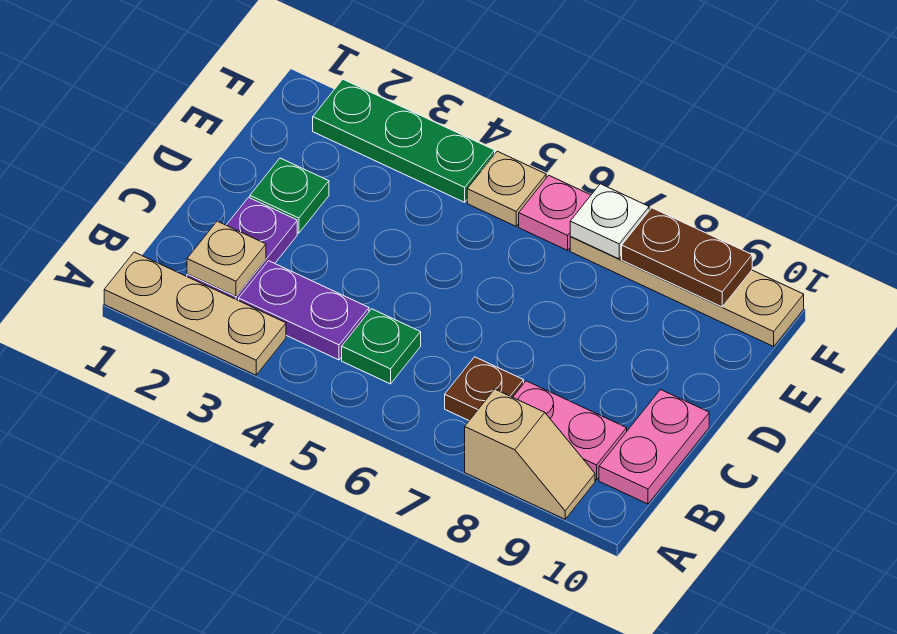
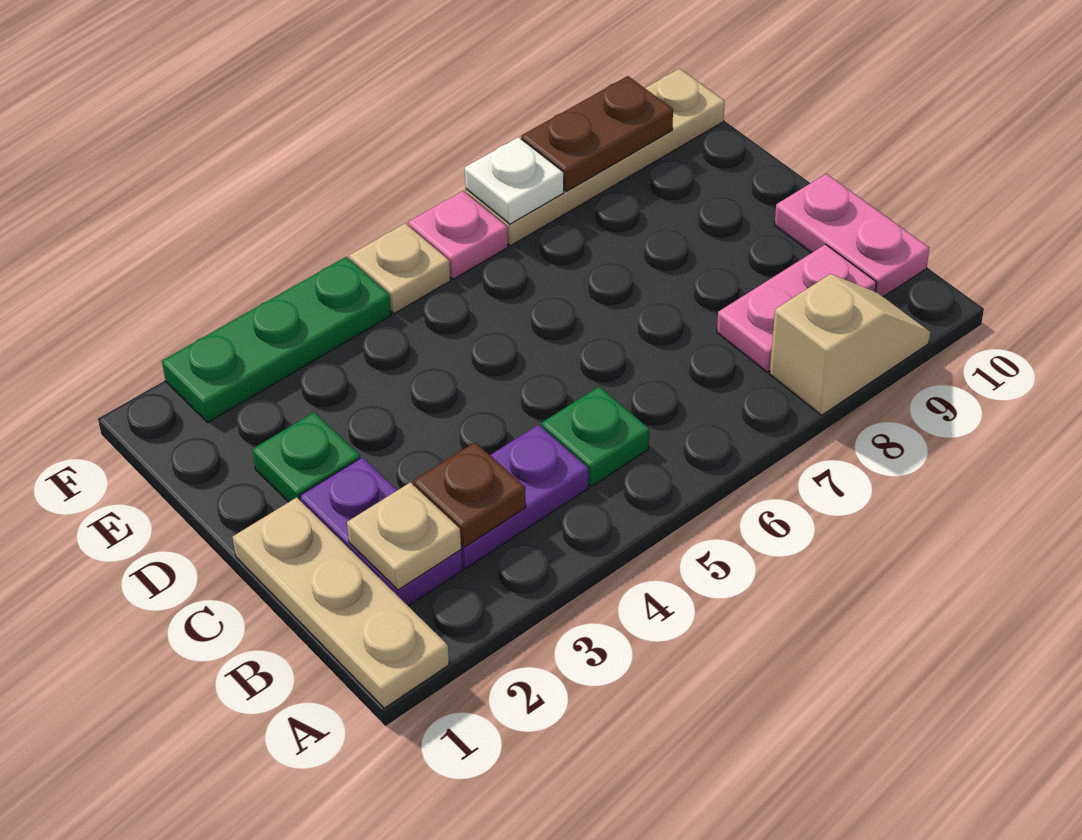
tan 1x3 plate [104,252,286,375] -> tan 1x3 plate turned to [233,497,449,708]
brown 1x1 plate [445,357,524,420] -> brown 1x1 plate moved to [414,442,526,547]

